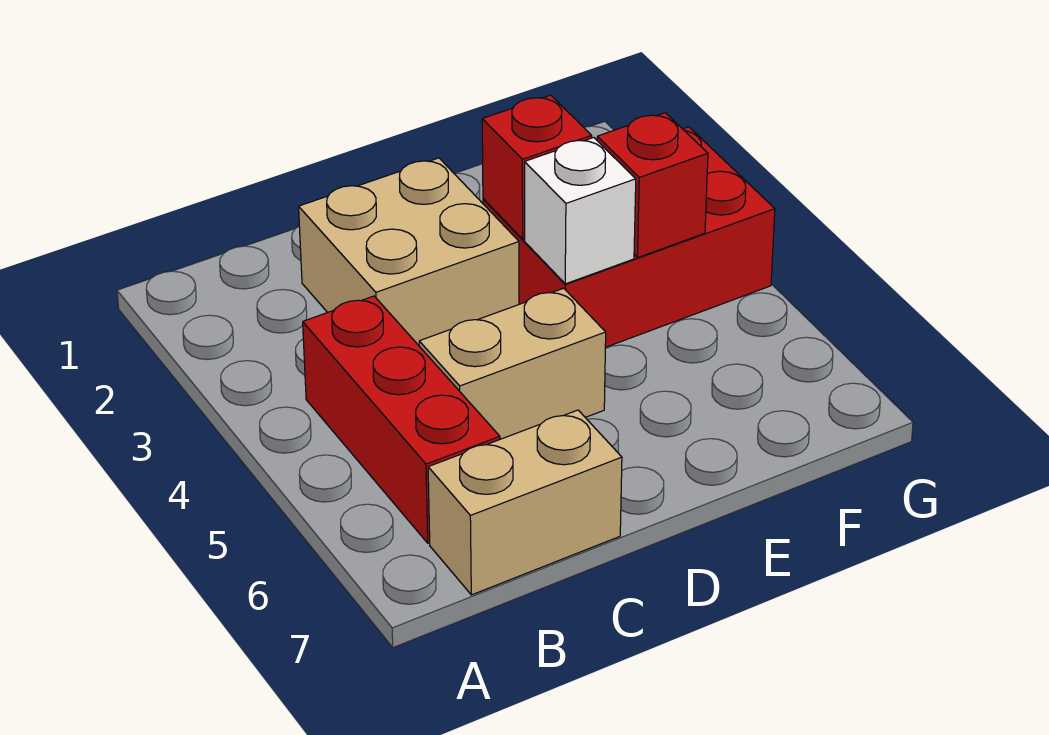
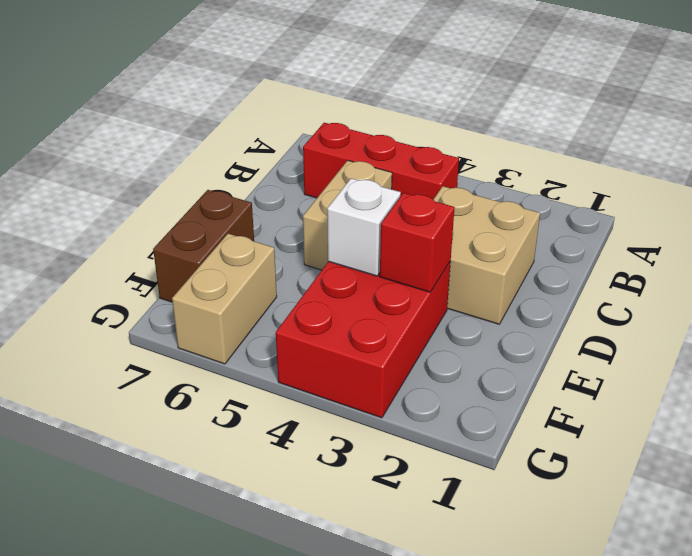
tan 1x2 brick [428,410,622,595] -> tan 1x2 brick moved to [172,234,277,364]
none -> brown 1x2 brick [153,190,254,302]
red 1x1 brick [597,113,708,258] -> none

